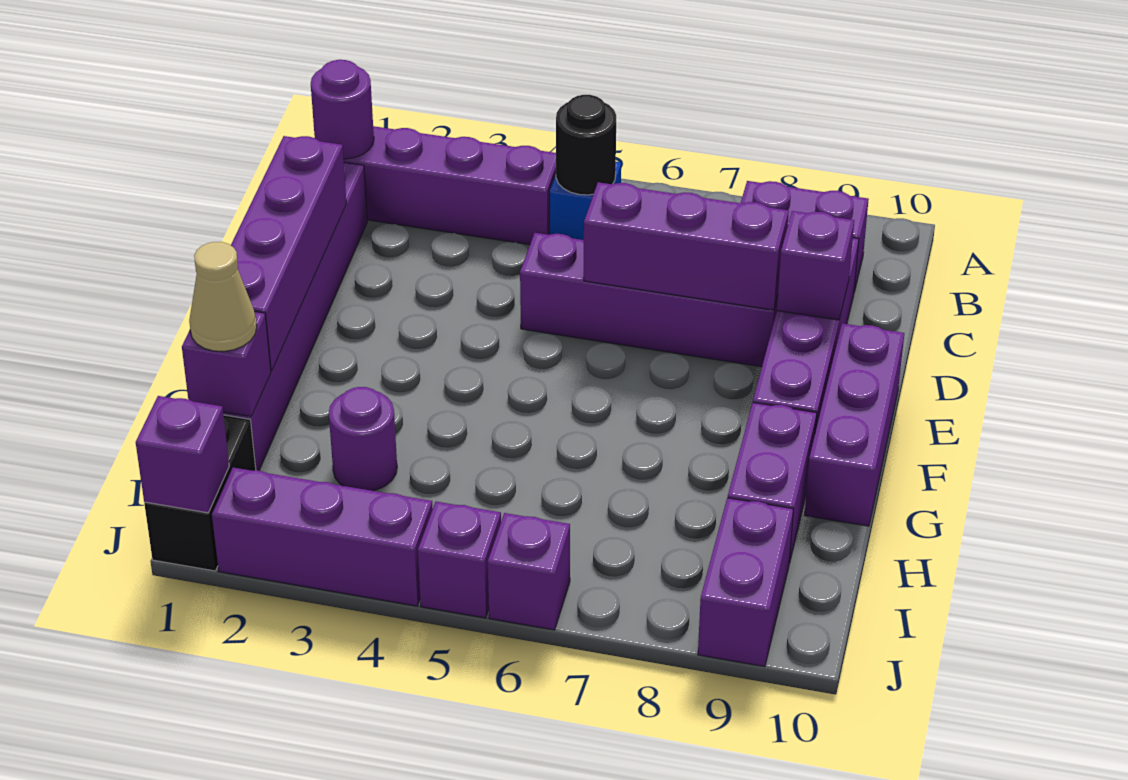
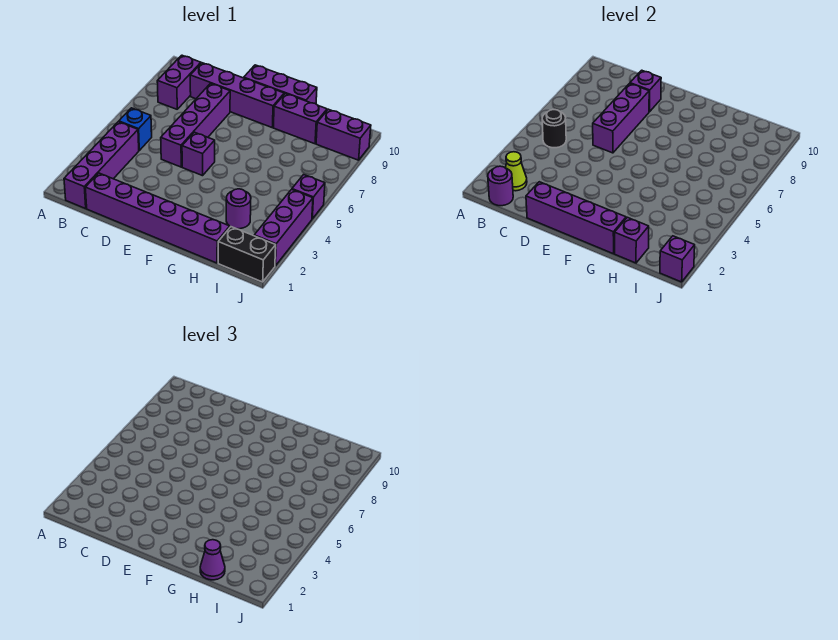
none -> lime 1x1 cone [505,152,527,191]
tan 1x1 cone [189,242,257,352] -> purple 1x1 cone [200,540,225,580]
purple 1x1 brick [488,513,570,630] -> purple 1x1 brick moved to [182,132,215,176]

